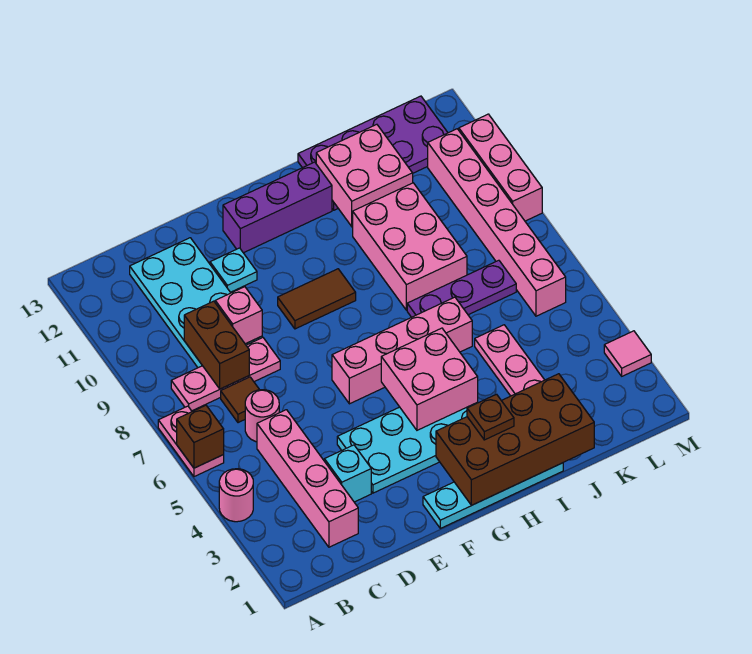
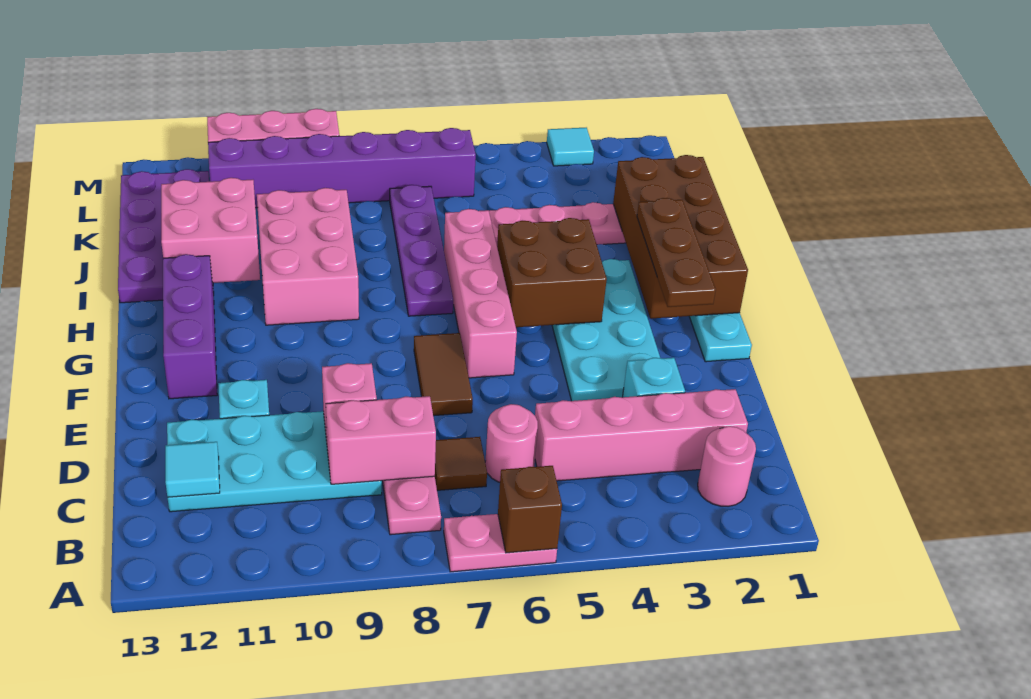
pink 1x1 round brick [219,469,253,522] -> pink 1x1 round brick moved to [698,426,756,506]
brown 1x2 brick [184,301,249,389] -> pink 1x2 brick [326,396,436,484]
none -> cyan 1x1 tile [165,442,220,497]
brown 1x2 tile [278,269,356,329] -> brown 1x2 tile moved to [414,333,473,416]
pink 2x2 brick [381,328,478,430] -> brown 2x2 brick [497,218,607,327]
brown 1x1 plate [467,394,514,440] -> brown 1x3 plate [637,198,716,307]
purple 1x3 plate [407,260,516,317] -> purple 1x4 plate [390,185,453,316]
pink 2x3 brick [353,183,467,310] -> pink 2x3 brick turned to [257,188,359,325]
pink 1x6 brick [428,129,566,316] -> purple 1x6 brick [208,128,476,208]
pink 1x1 tile [604,331,651,376] -> cyan 1x1 tile [547,128,594,166]

